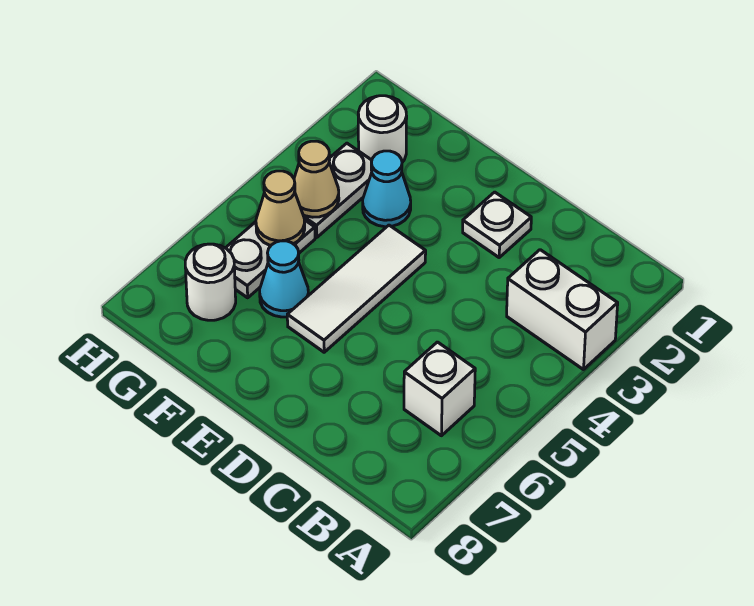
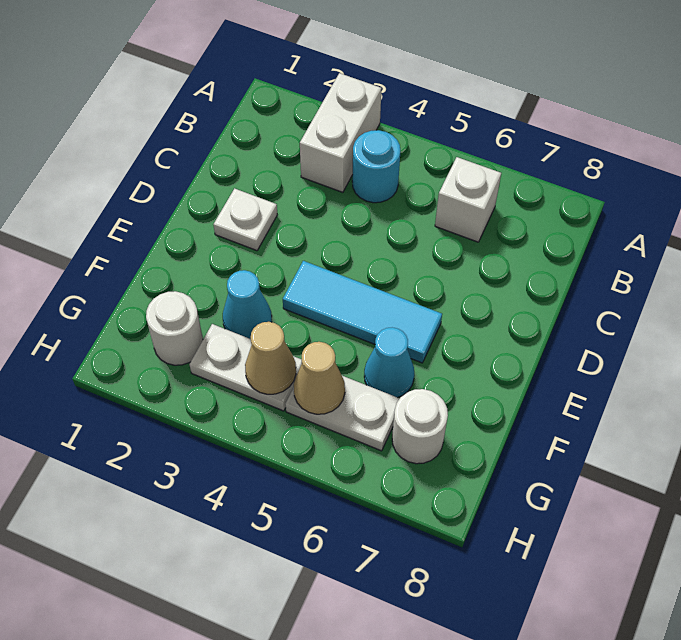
none -> cyan 1x1 round brick [352,130,400,203]
white 1x3 tile [287,225,426,352] -> cyan 1x3 tile [283,261,442,363]

